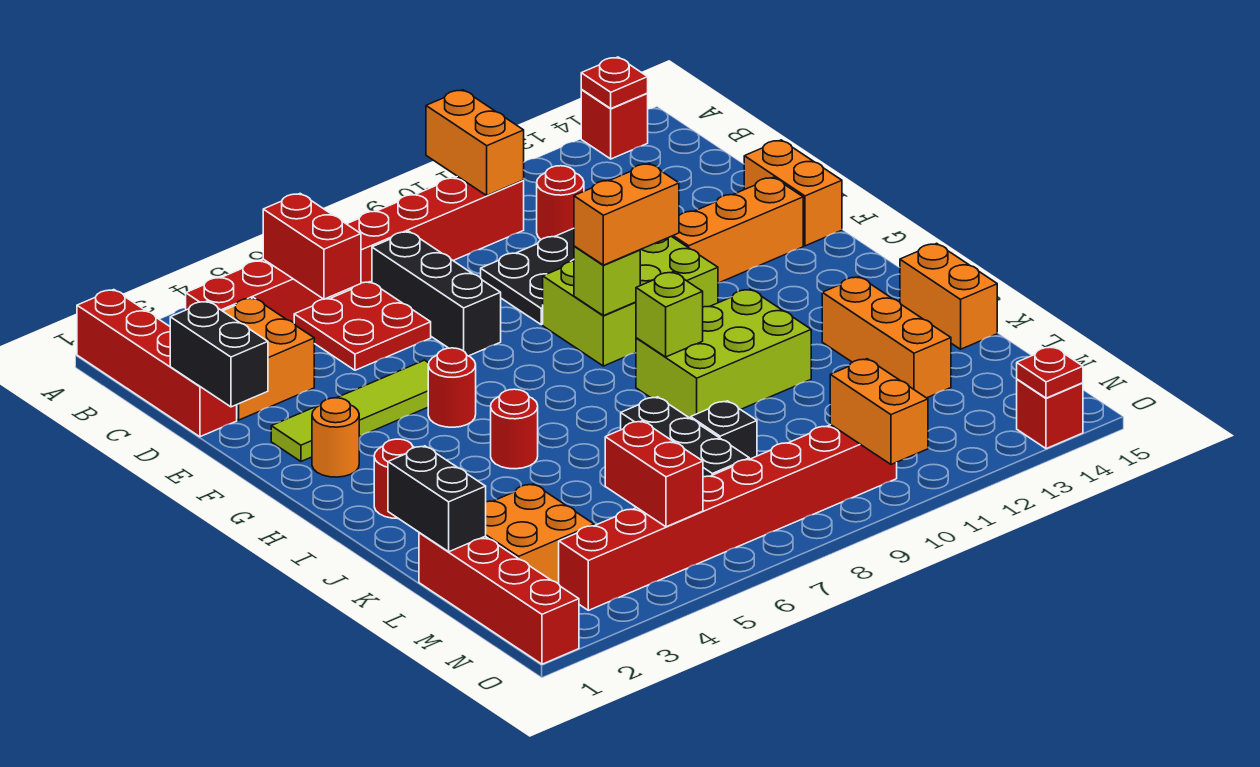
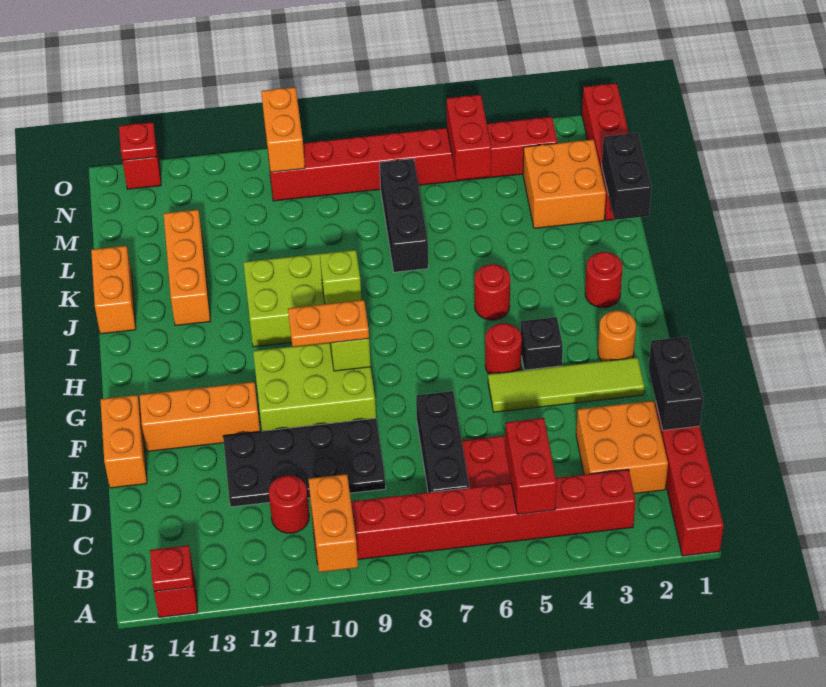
orange 1x2 brick [574,163,679,265] -> orange 1x2 plate [288,300,369,347]
black 1x1 brick [691,401,757,459] -> black 1x1 brick moved to [521,317,563,370]

